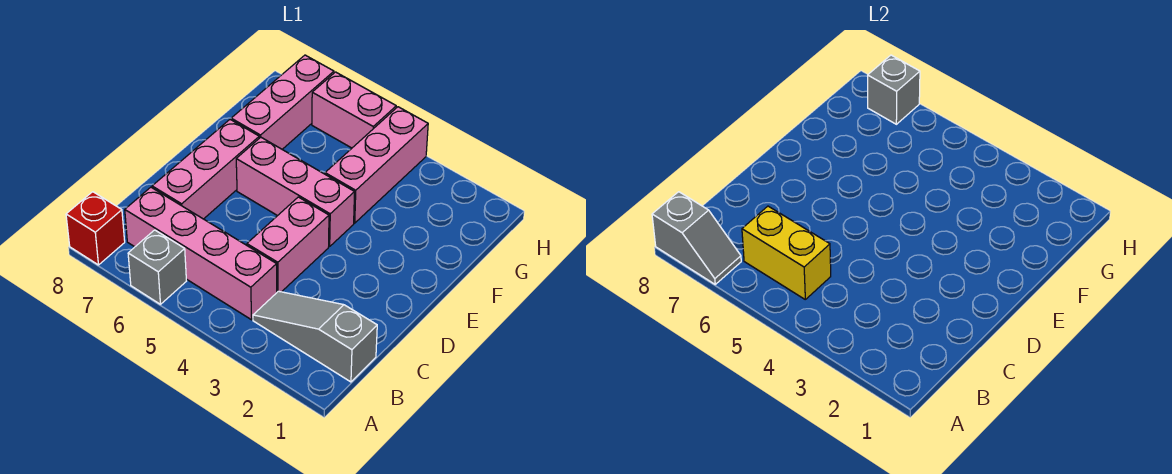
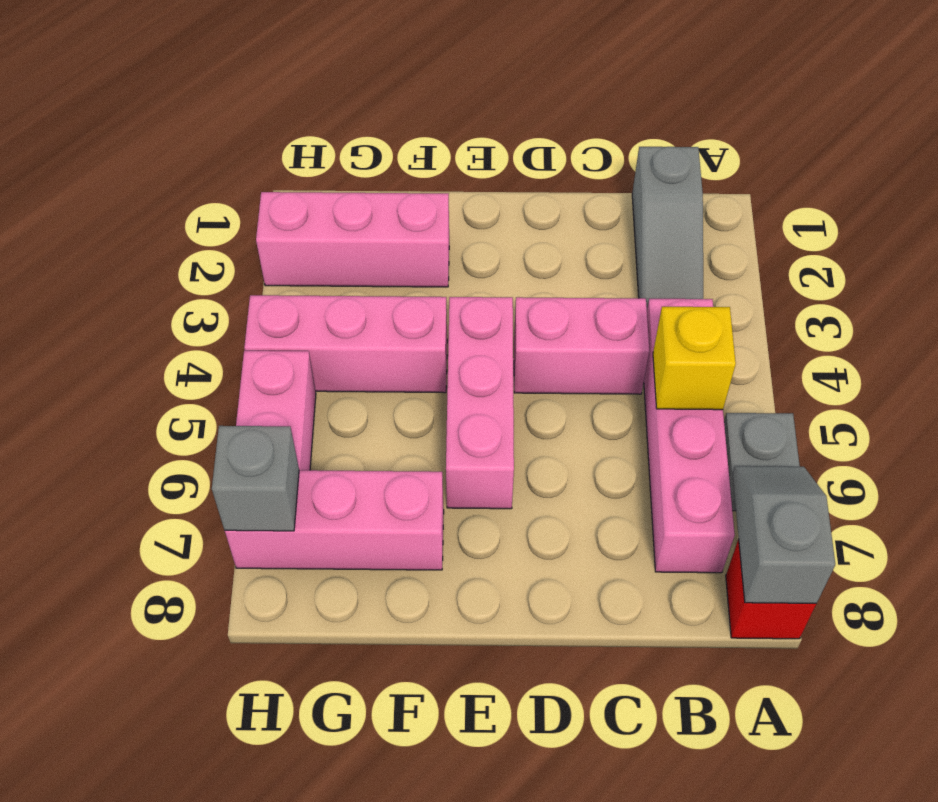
yellow 1x2 brick [742,206,831,299] -> yellow 1x1 brick [653,307,736,410]
pink 1x3 brick [152,120,259,219] -> pink 1x3 brick moved to [256,192,449,287]

